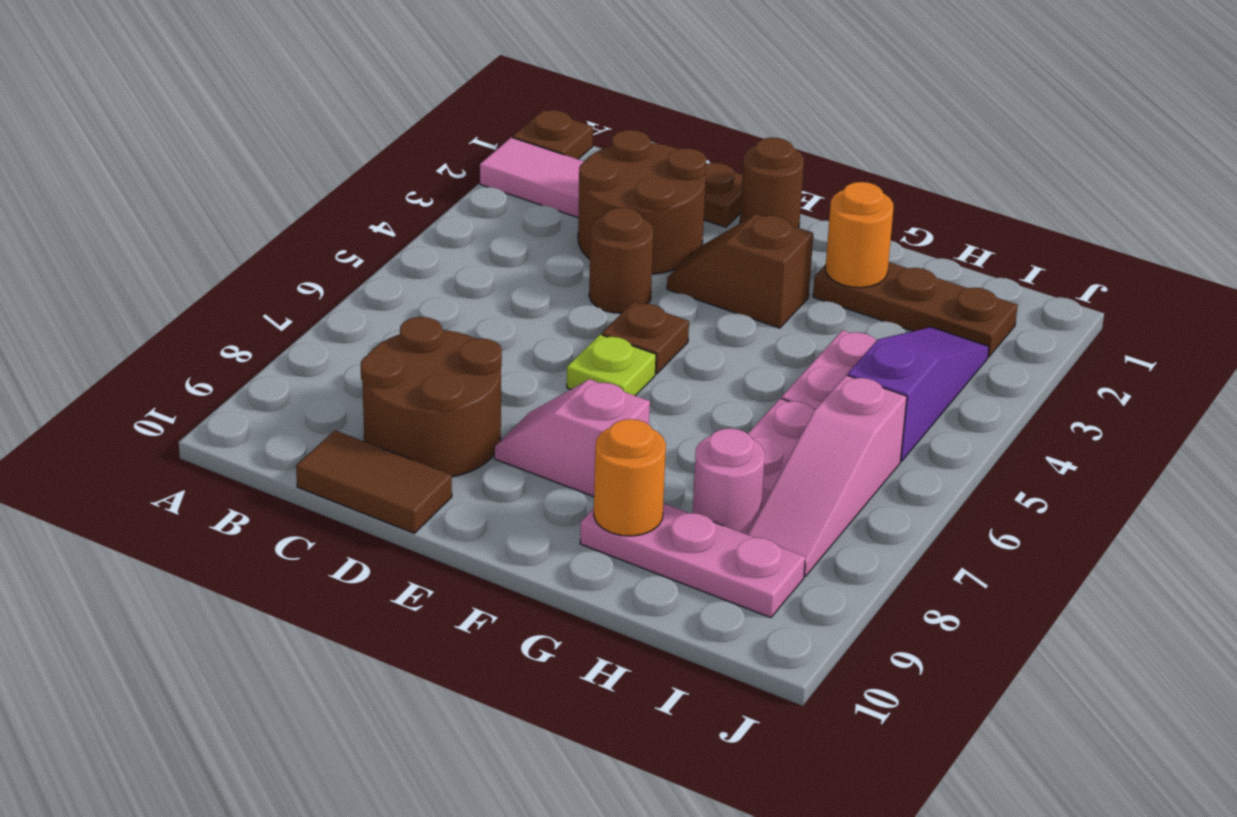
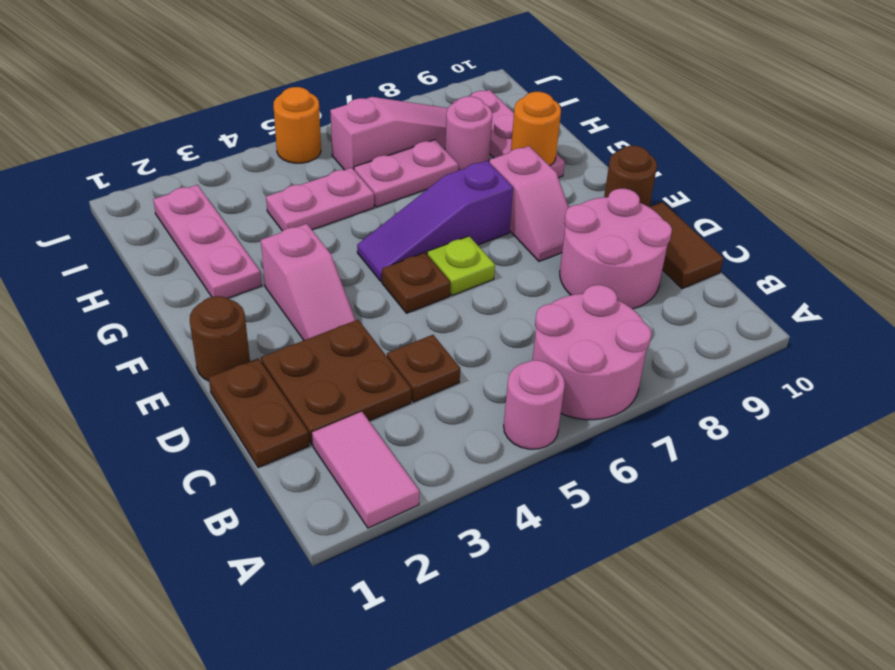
brown 1x1 plate [513,110,593,159] -> brown 1x1 plate moved to [387,335,460,402]
none -> pink 1x1 round brick [504,360,565,449]
none -> pink 2x2 round brick [533,285,651,420]
brown 2x2 round brick [578,130,706,274] -> brown 2x2 plate [261,320,411,445]
brown 2x2 round brick [361,317,502,477] -> pink 2x2 round brick [560,189,672,309]
brown 1x1 round brick [589,208,654,313] -> brown 1x1 round brick moved to [604,146,657,207]
brown 1x2 slope [667,214,813,328] -> pink 1x2 slope [261,224,356,340]
brown 1x3 plate [813,262,1018,357] -> pink 1x3 plate [153,185,262,298]
orange 1x1 round brick [826,182,893,288] -> orange 1x1 round brick moved to [273,87,321,163]
purple 1x3 slope [847,327,989,461] -> purple 1x3 slope moved to [357,161,513,282]

